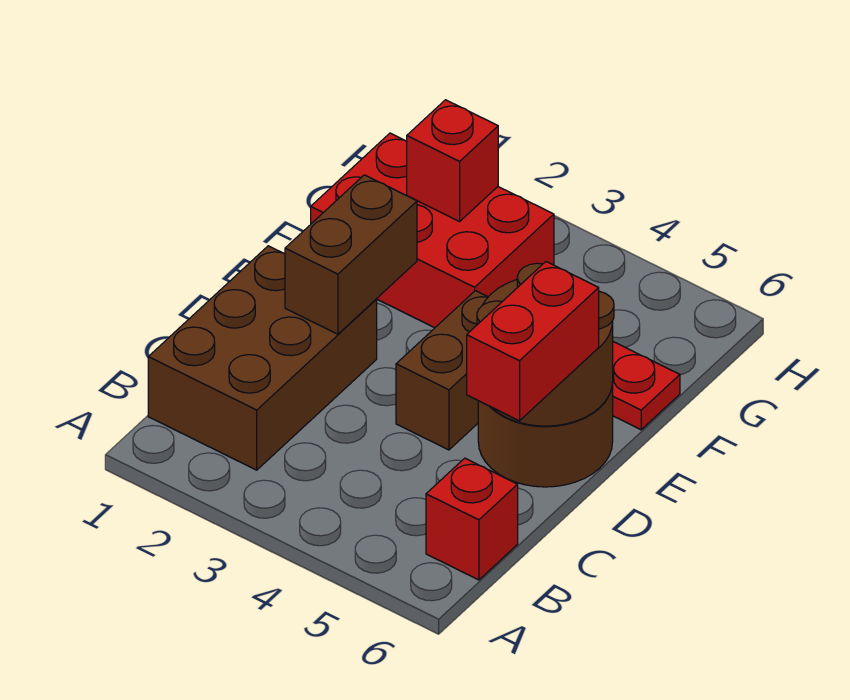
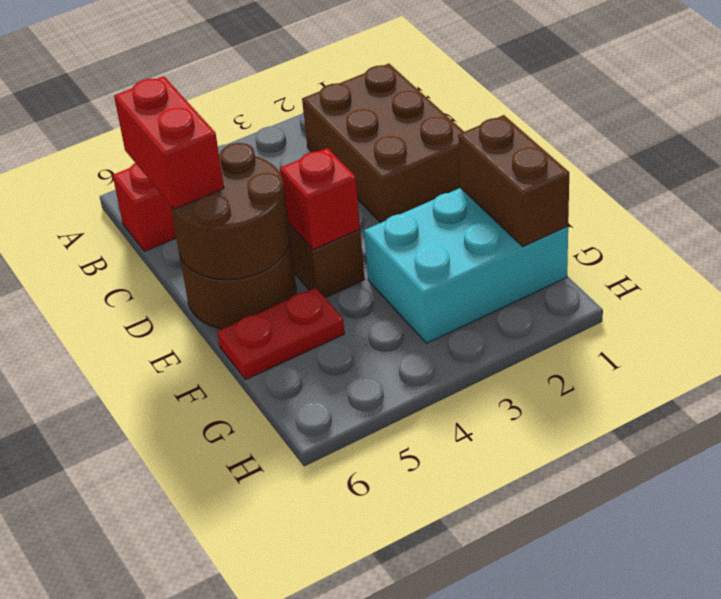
brown 1x2 brick [285,175,417,334] -> brown 1x2 brick moved to [458,115,569,246]
red 2x3 brick [311,133,554,328] -> cyan 2x3 brick [364,188,568,343]
red 1x1 brick [407,100,498,222] -> red 1x1 brick moved to [280,148,360,250]

